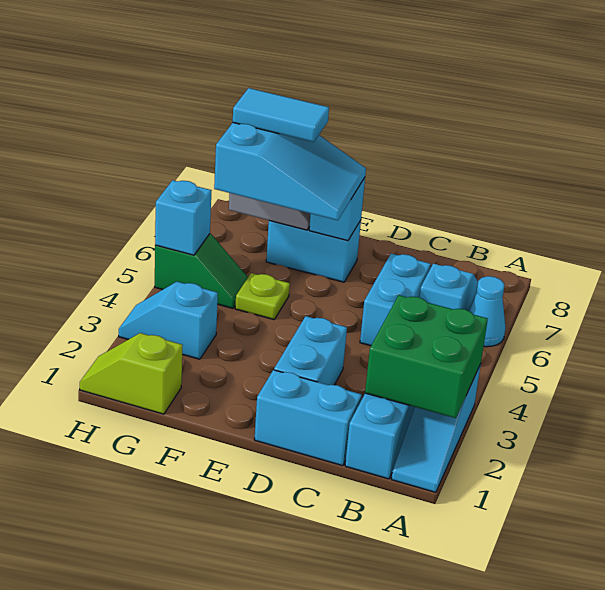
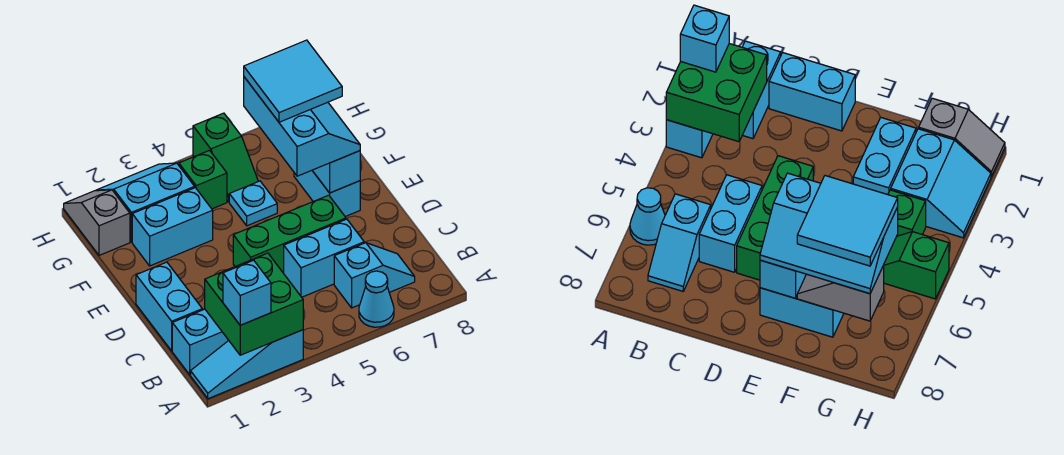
cyan 1x2 brick [274,316,347,385] -> cyan 1x2 brick moved to [132,188,213,266]
none -> green 1x3 brick [233,195,346,273]
cyan 2x3 slope [214,123,366,220] -> cyan 2x3 slope turned to [244,77,360,176]
lime 1x1 plate [235,273,290,319] -> cyan 1x1 plate [229,181,277,226]
cyan 1x2 tile [233,88,329,142] -> cyan 2x2 tile [244,40,342,122]
lime 1x2 slope [80,333,183,414] -> grey 1x2 slope [64,190,130,255]
cyan 1x2 slope [119,282,218,359] -> cyan 2x2 slope [96,163,195,242]
none -> green 1x1 brick [179,150,227,209]
cyan 1x1 brick [155,180,211,255] -> cyan 1x1 brick moved to [223,260,271,325]

